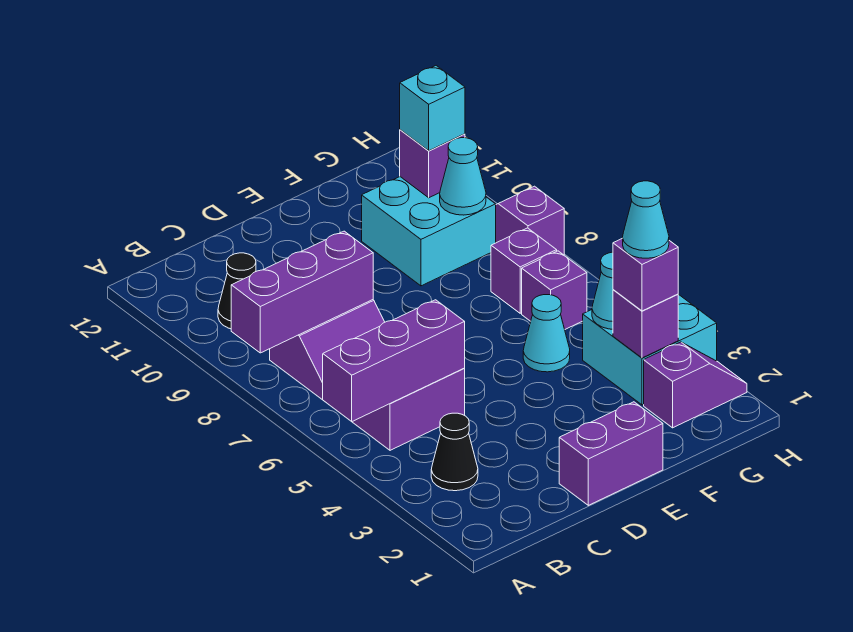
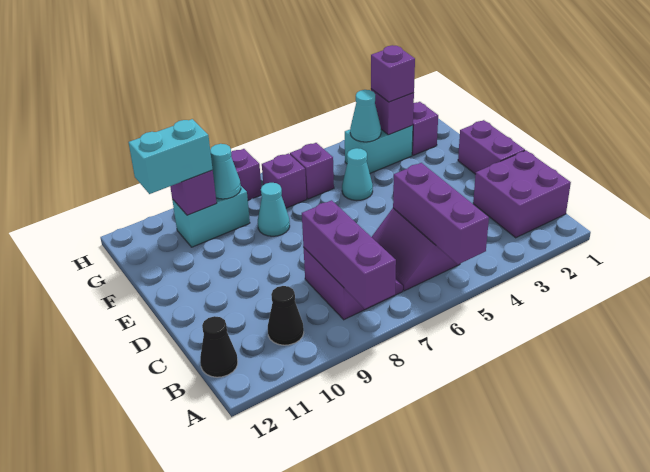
none -> purple 2x2 brick [473,150,571,238]
black 1x1 cone [431,413,478,491] -> black 1x1 cone moved to [200,316,238,377]
cyan 2x2 brick [362,177,496,286] -> cyan 1x2 brick [172,186,250,247]
cyan 2x2 brick [583,294,717,405] -> cyan 1x2 brick [345,125,413,173]
cyan 1x1 cone [623,181,669,258] -> cyan 1x1 cone moved to [258,183,290,236]
cyan 1x1 brick [400,66,465,151] -> cyan 1x2 brick [129,119,213,194]

